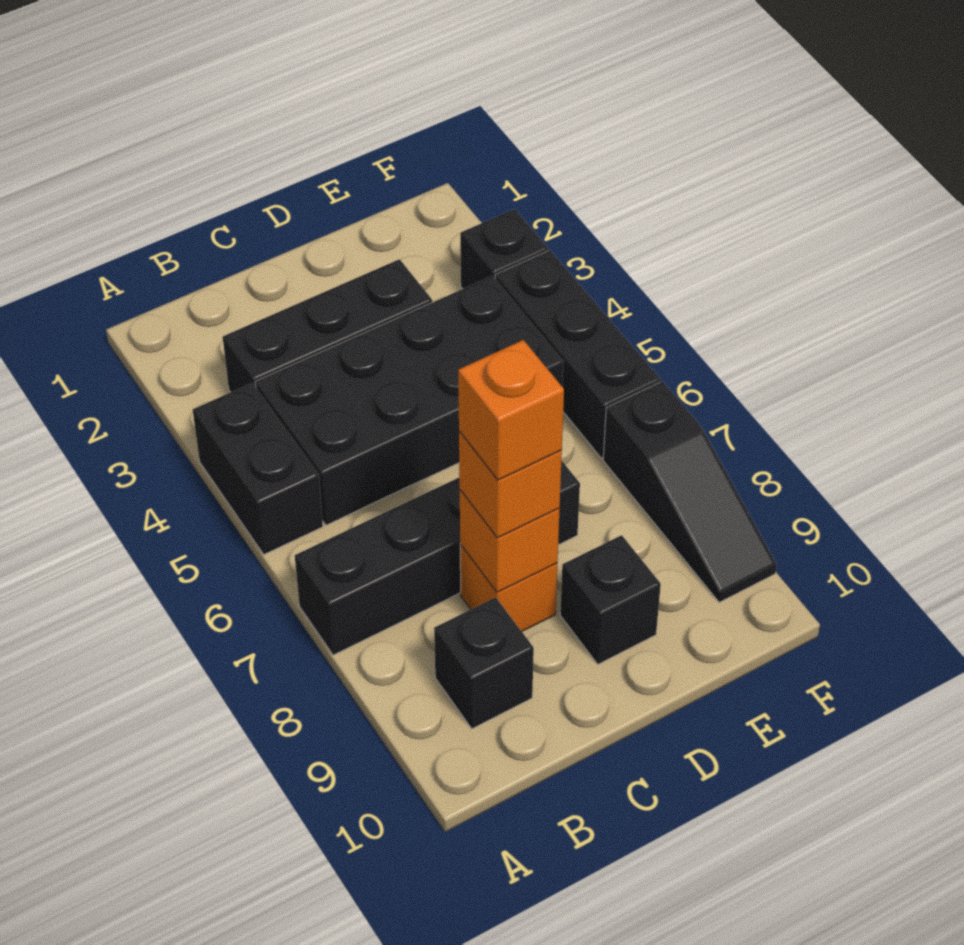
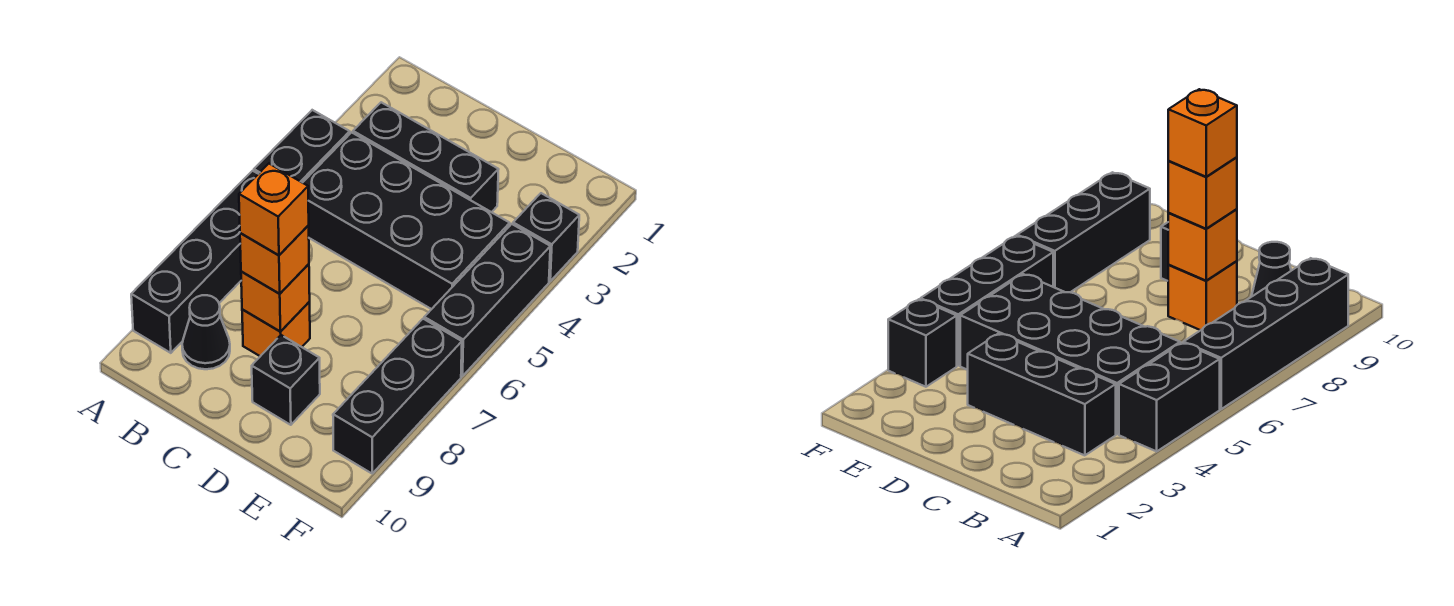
black 1x4 brick [295,460,580,655] -> black 1x4 brick turned to [131,171,258,353]
black 1x1 brick [434,597,534,729] -> black 1x1 cone [182,295,230,369]
black 1x3 slope [603,381,777,602] -> black 1x3 brick [333,319,462,473]

